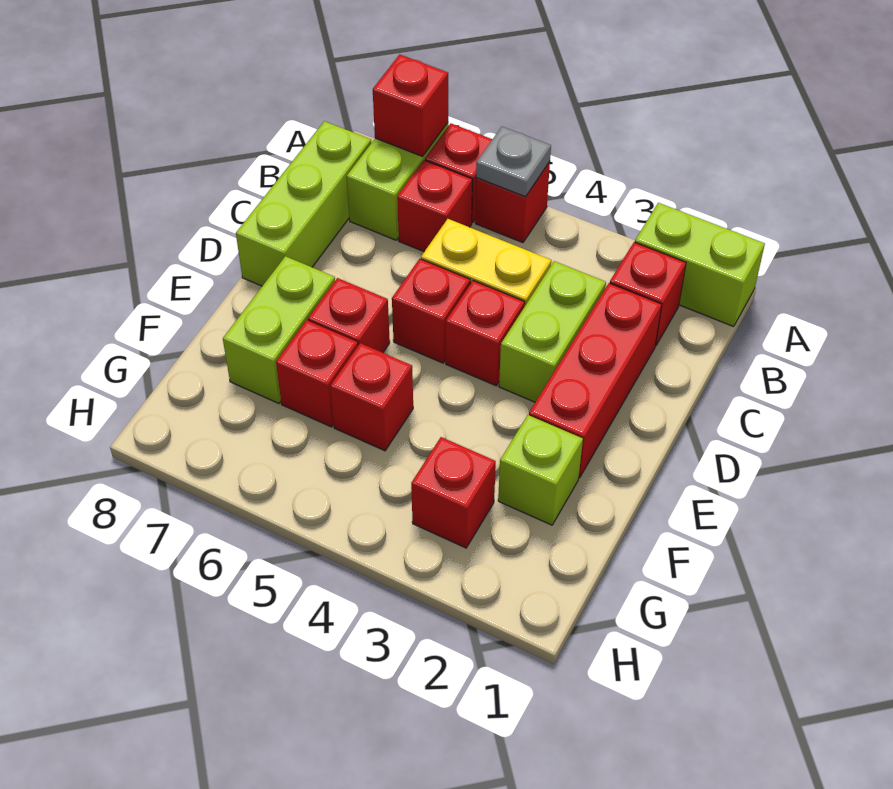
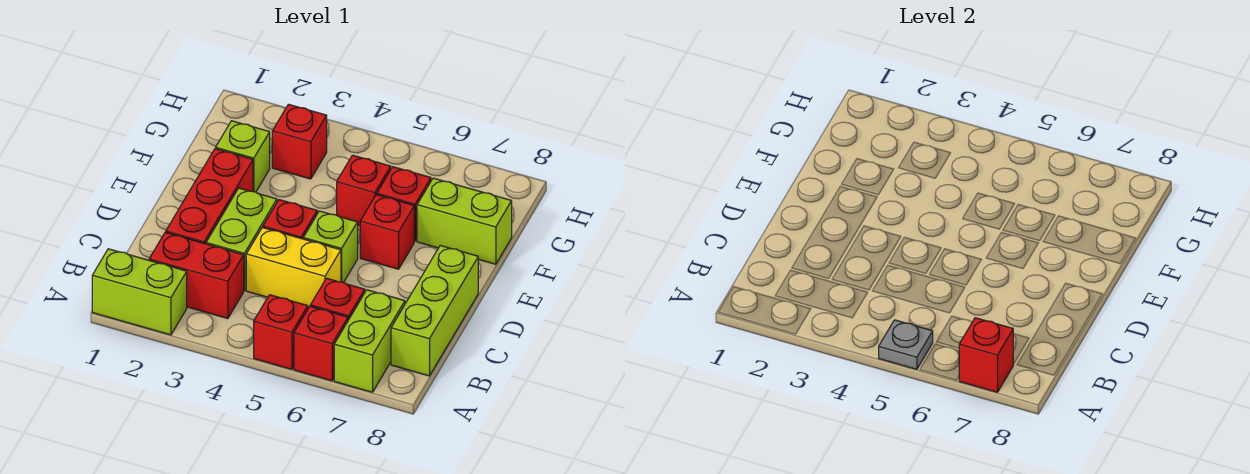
red 1x1 brick [610,242,686,346] -> red 1x2 brick [149,232,244,319]
red 1x1 brick [392,259,470,363] -> lime 1x1 brick [303,211,358,282]
lime 1x2 brick [223,256,335,403] -> lime 1x2 brick turned to [417,178,512,264]

